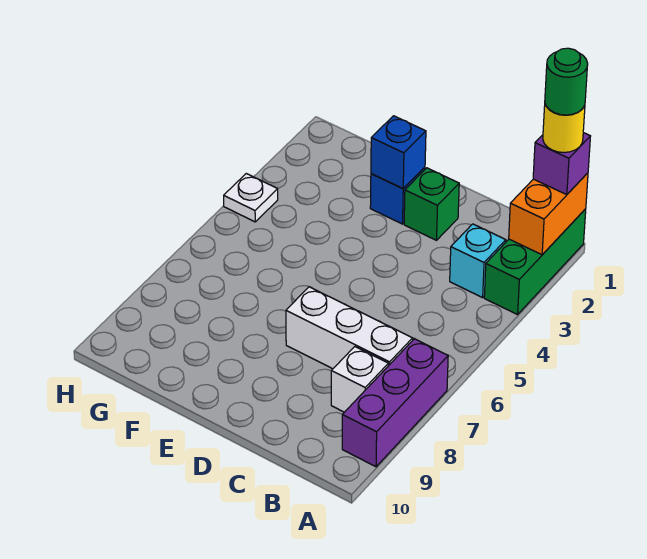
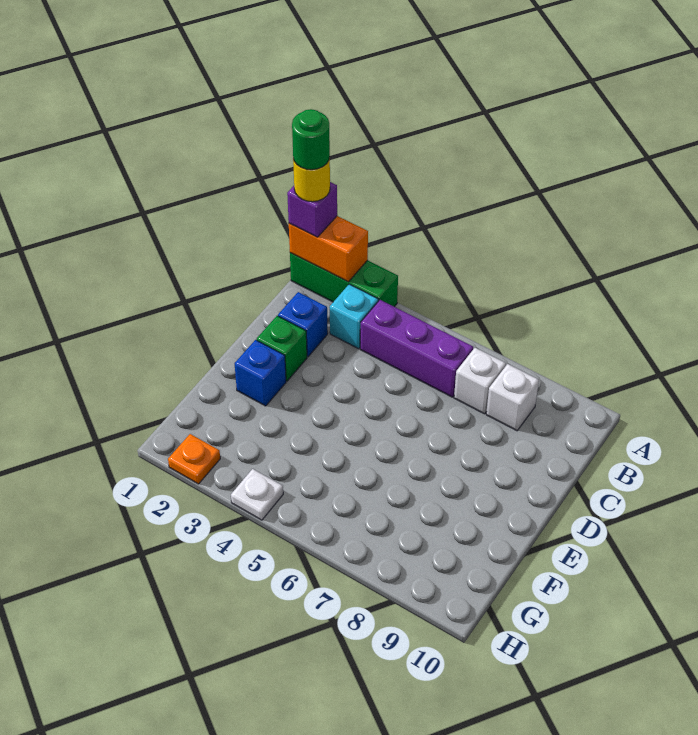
purple 1x3 brick [342,339,448,467] -> purple 1x3 brick moved to [360,300,473,397]
white 1x3 brick [286,287,413,369] -> white 1x1 brick [454,348,506,414]
blue 1x1 brick [371,116,426,189] -> blue 1x1 brick moved to [278,292,328,357]
none -> orange 1x1 plate [168,434,220,484]

